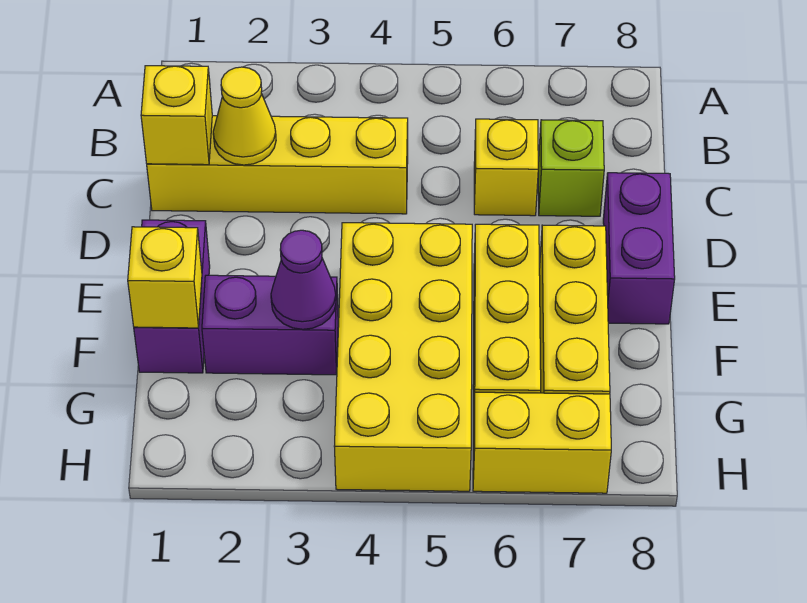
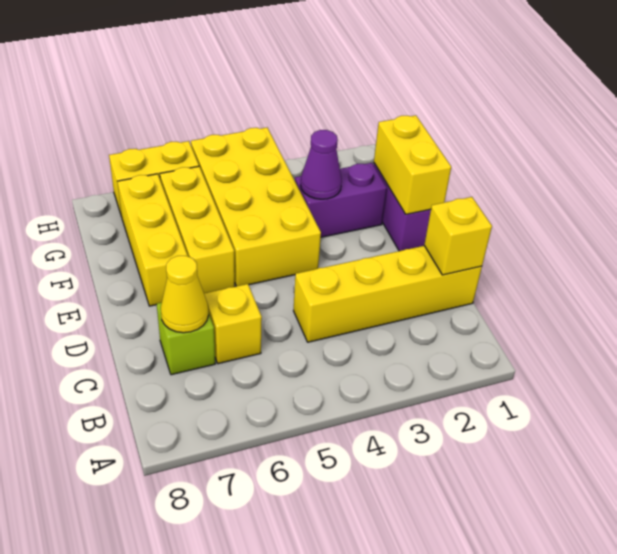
yellow 1x1 cone [213,67,276,165] -> yellow 1x1 cone moved to [161,256,208,333]
purple 1x2 brick [603,173,675,324] -> none
yellow 1x1 brick [128,227,202,328] -> yellow 1x2 brick [374,115,451,214]

